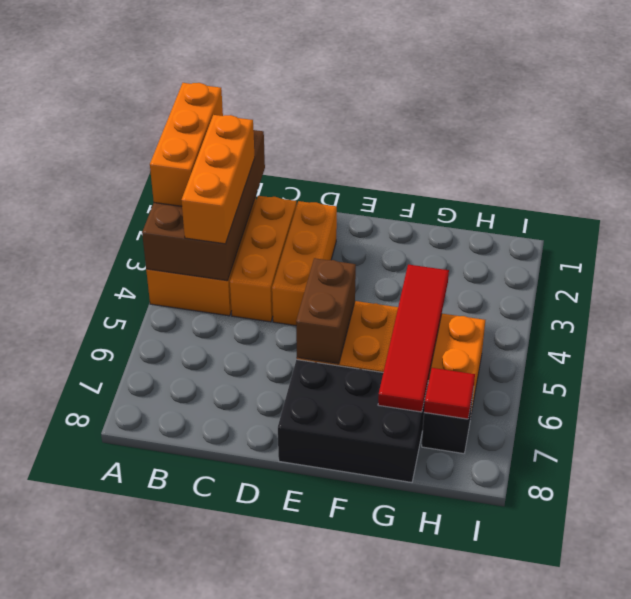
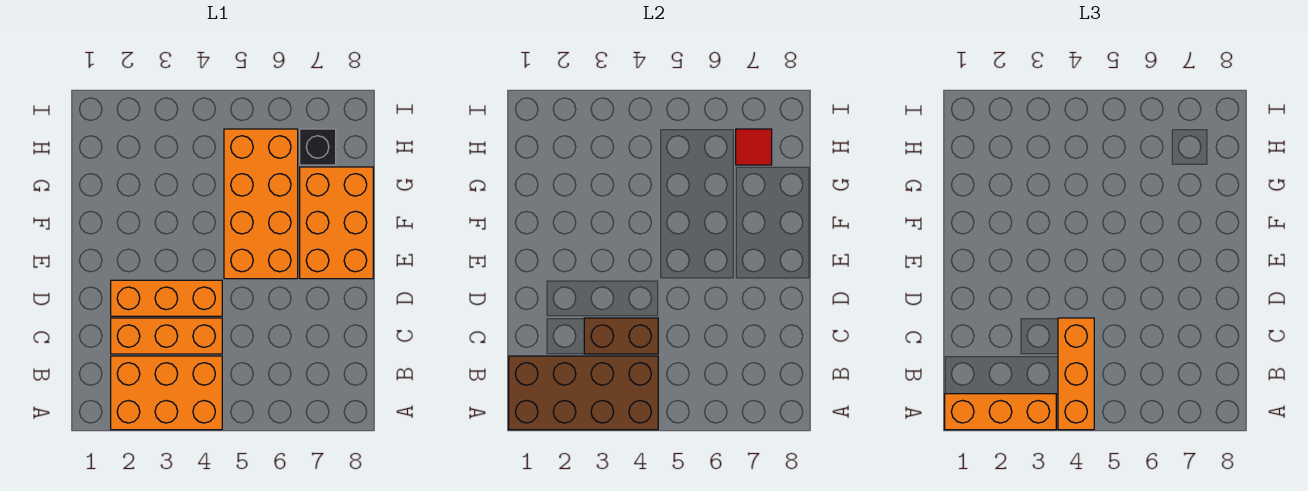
orange 1x3 brick [181,115,255,244] -> orange 1x3 brick turned to [1058,318,1094,430]
brown 1x2 brick [296,258,356,364] -> brown 1x2 brick moved to [584,318,658,354]
black 2x3 brick [278,360,428,482] -> orange 2x3 brick [300,167,373,279]
red 1x4 tile [378,264,449,412] -> none

